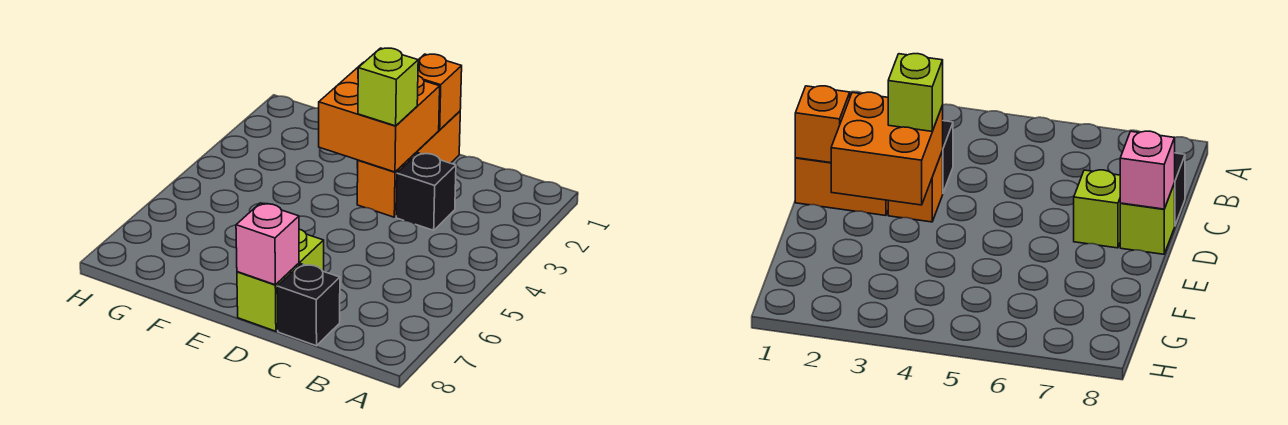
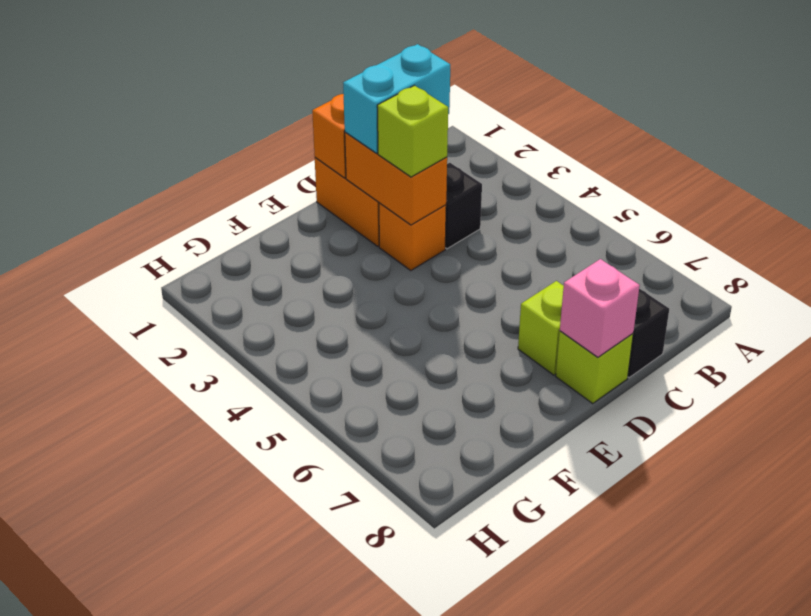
none -> cyan 1x2 brick [343,44,450,153]
orange 2x2 brick [319,62,440,172] -> orange 1x2 brick [345,132,447,225]

